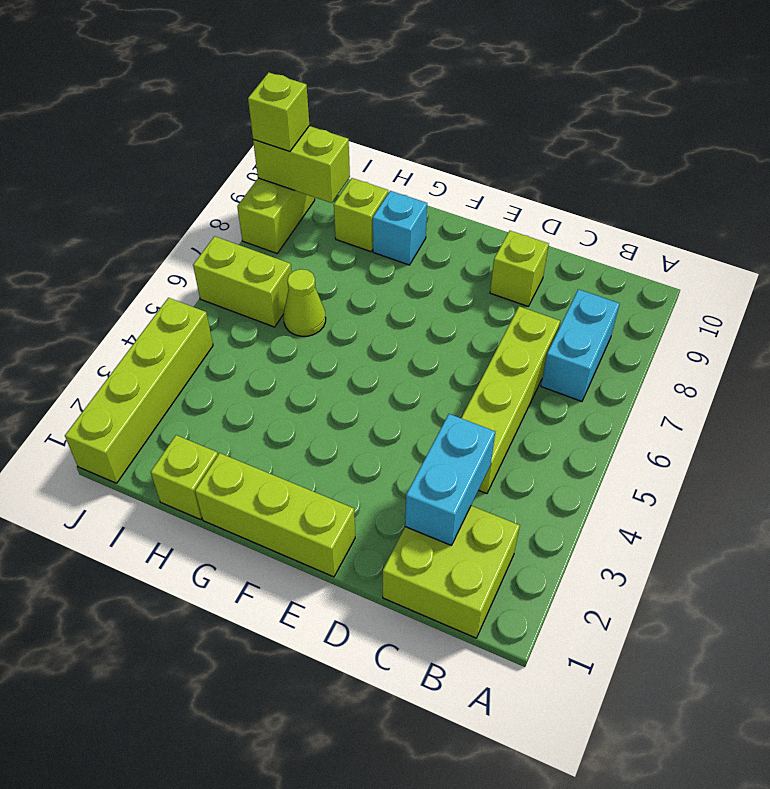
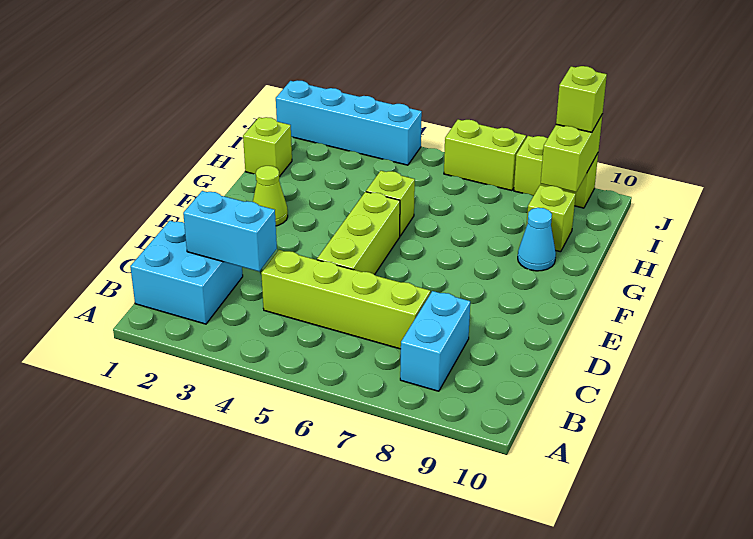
lime 2x2 brick [383,506,520,638] -> cyan 2x2 brick [130,221,243,324]
cyan 1x2 brick [541,289,620,401] -> cyan 1x2 brick turned to [400,291,470,391]
lime 1x1 brick [490,231,549,306] -> lime 1x1 brick moved to [366,171,415,236]
lime 1x3 brick [195,453,355,577] -> lime 1x3 brick moved to [317,192,400,275]
cyan 1x1 brick [373,191,427,265] -> cyan 1x1 cone [518,208,556,271]
lime 1x1 cone [284,269,326,336] -> lime 1x1 cone moved to [253,166,288,226]
lime 1x2 brick [193,236,292,327] -> lime 1x2 brick turned to [444,120,526,191]
lime 1x4 brick [65,298,213,483] -> cyan 1x4 brick [276,80,422,165]

